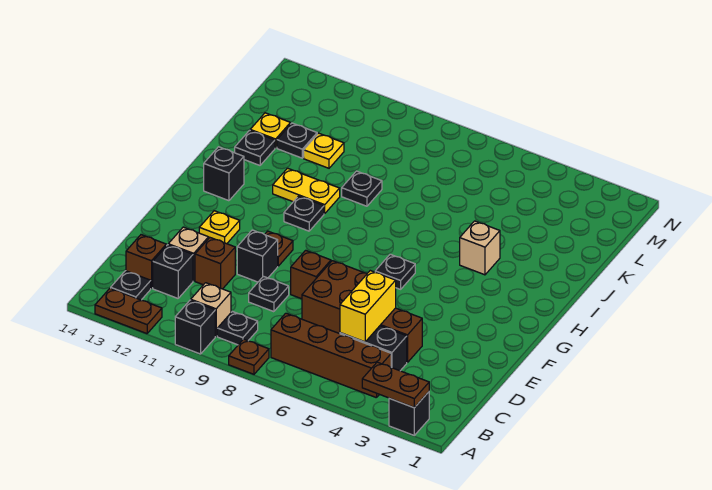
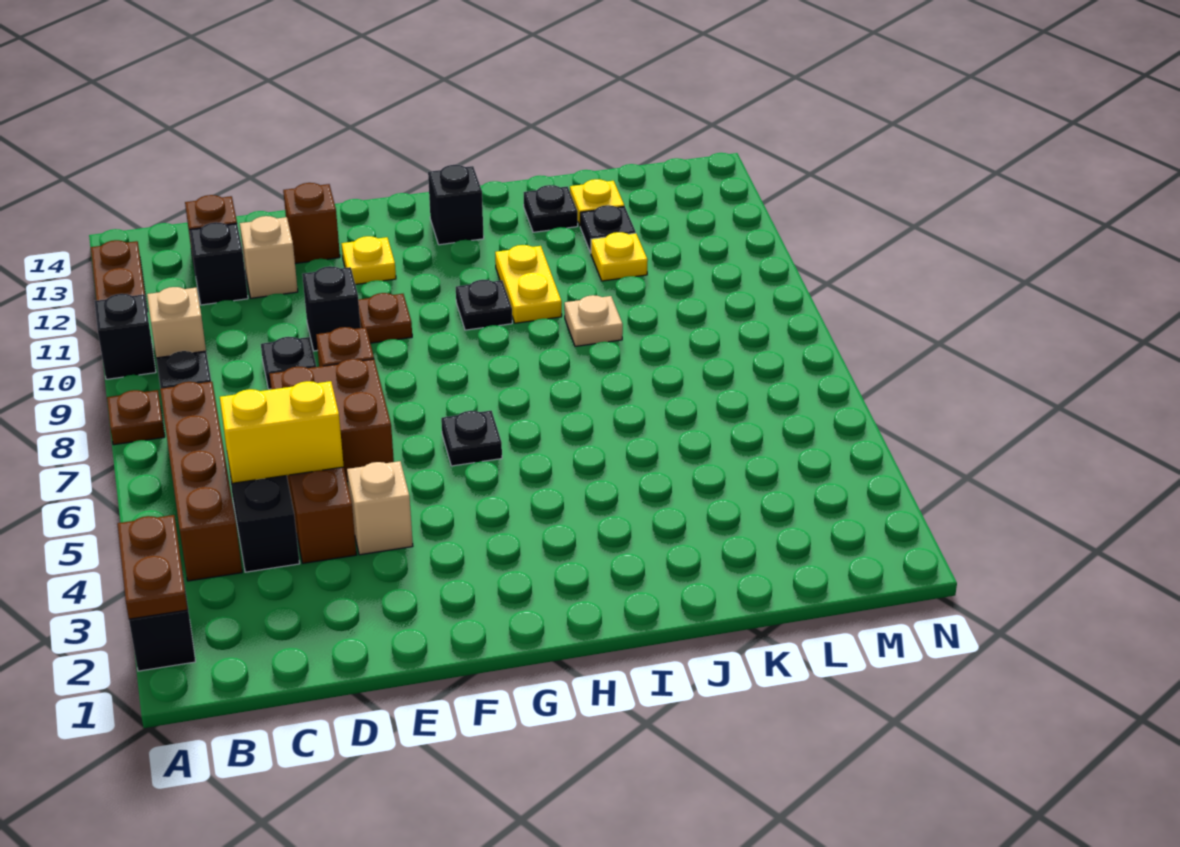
black 1x1 plate [111,271,151,300] -> none
brown 1x1 brick [195,238,235,289] -> brown 1x1 brick moved to [283,183,340,263]
tan 1x1 brick [460,221,500,275] -> tan 1x1 brick moved to [347,461,413,555]
black 1x1 plate [342,171,382,206] -> tan 1x1 plate [564,295,623,346]

